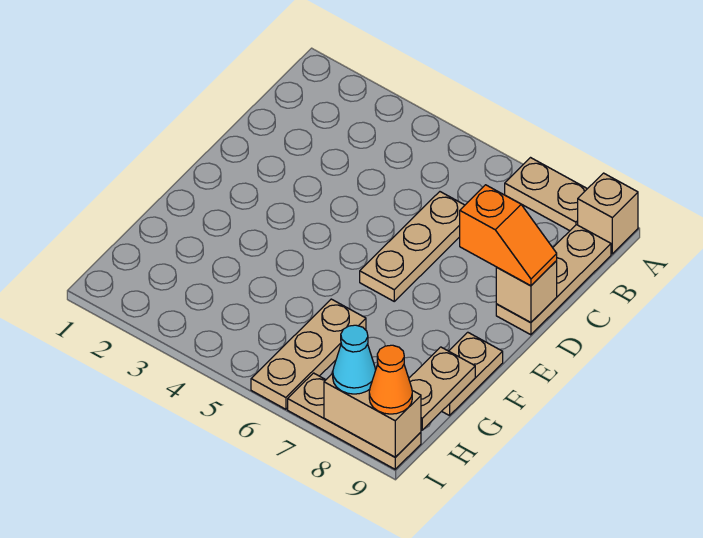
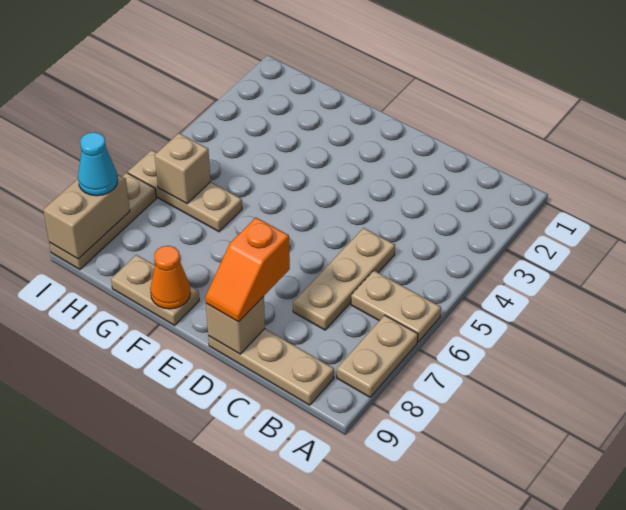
tan 1x1 brick [578,173,638,254] -> tan 1x1 brick moved to [155,133,211,204]
tan 1x3 plate [360,192,465,301] -> tan 1x3 plate turned to [293,228,395,330]
tan 1x2 plate [409,347,475,430] -> tan 1x2 plate moved to [351,271,441,342]
orange 1x1 cone [369,345,412,414] -> orange 1x1 cone moved to [150,246,191,309]

